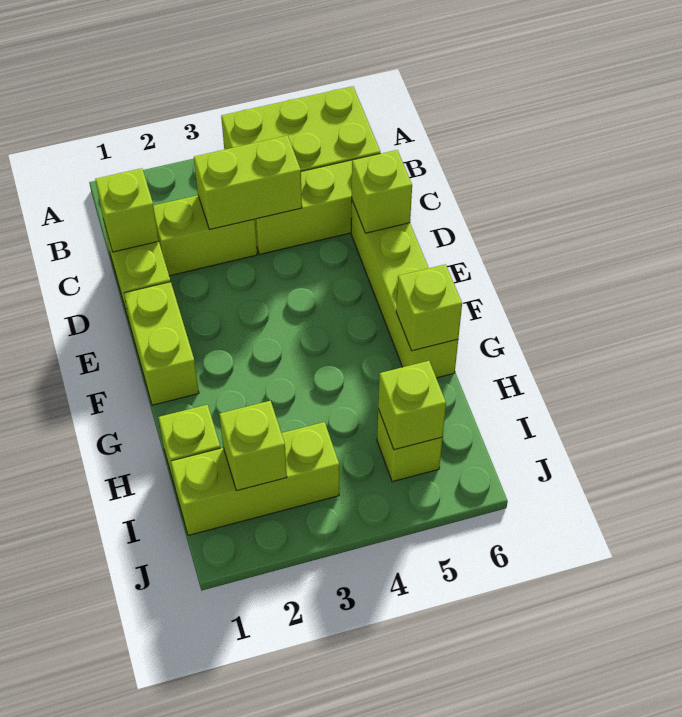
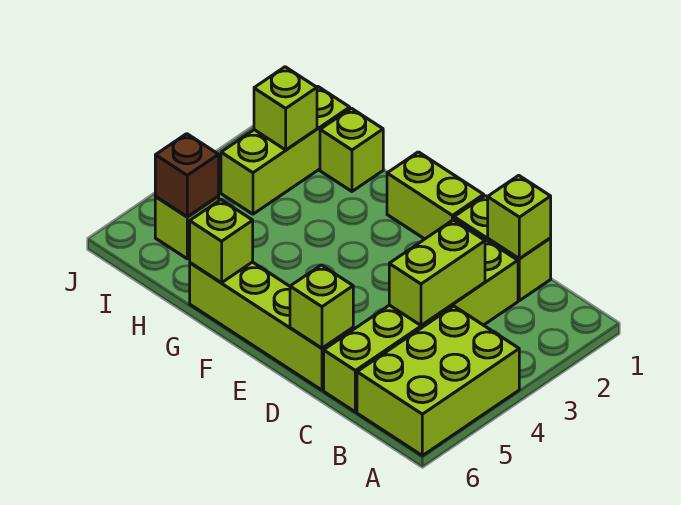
lime 1x1 brick [378,361,446,450] -> brown 1x1 brick [155,134,219,217]

